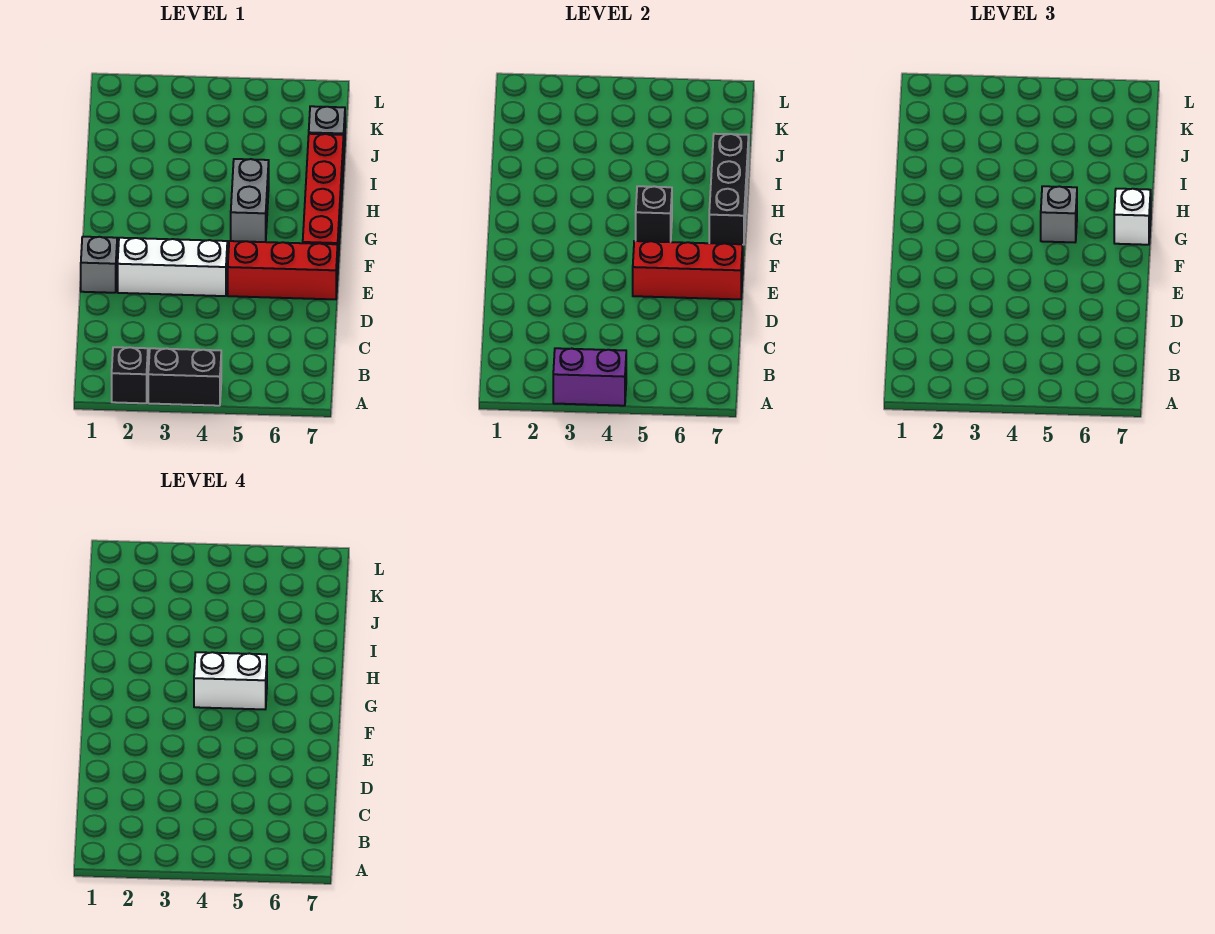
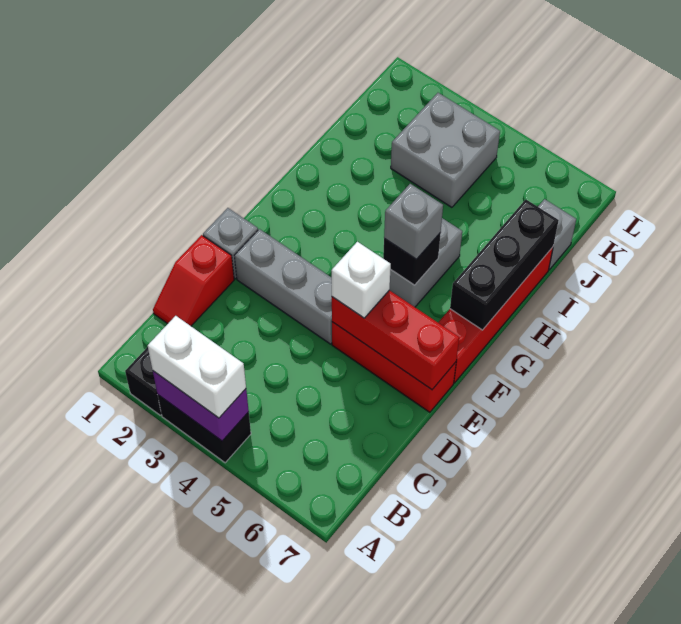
none -> red 1x2 slope [153,235,234,326]
white 1x3 brick [118,238,227,296] -> grey 1x3 brick [235,229,332,344]
white 1x2 brick [194,652,267,709] -> white 1x2 brick moved to [148,316,246,418]
white 1x1 brick [1114,189,1151,245] -> white 1x1 brick moved to [331,242,391,318]
none -> grey 2x2 brick [391,93,500,207]

